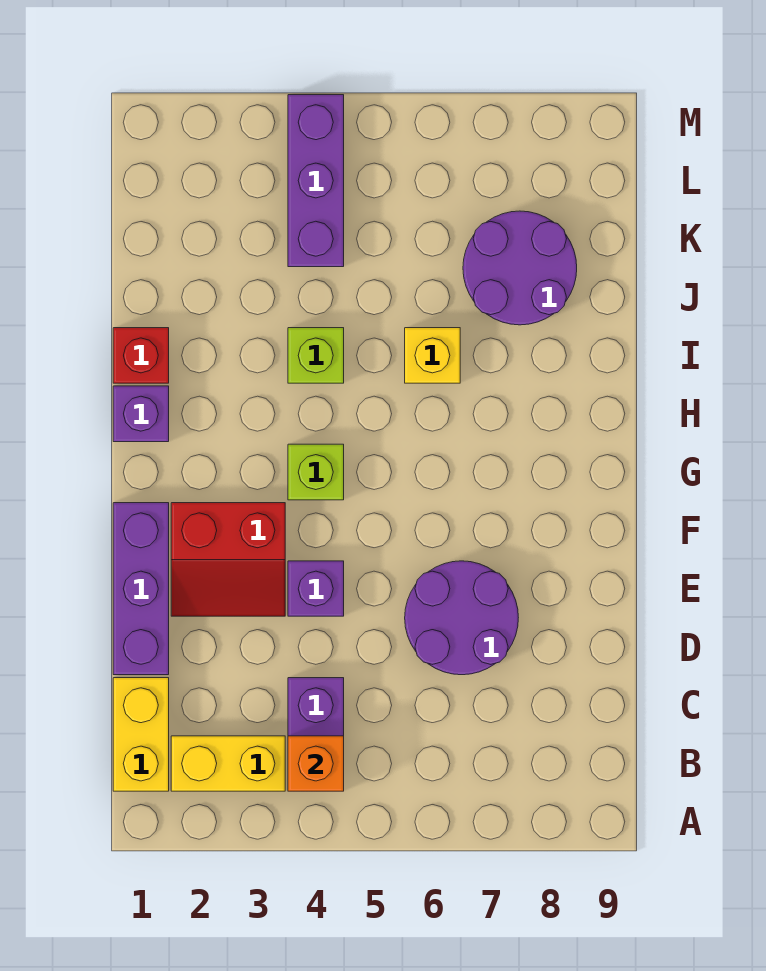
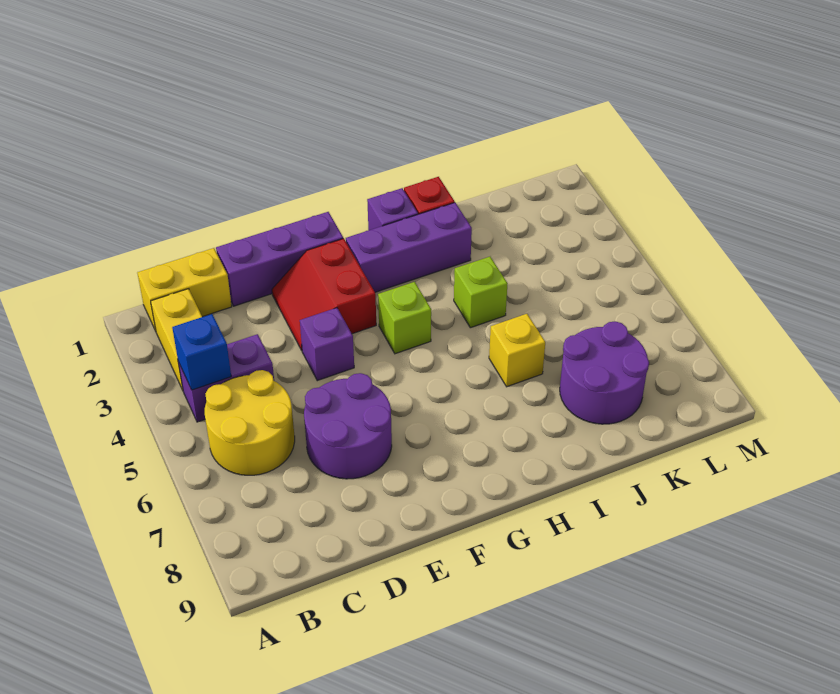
orange 1x1 brick [288,736,344,791] -> blue 1x1 brick [172,314,231,390]
none -> yellow 2x2 round brick [205,370,295,475]
purple 1x3 brick [288,95,344,267] -> purple 1x3 brick moved to [346,203,472,292]

